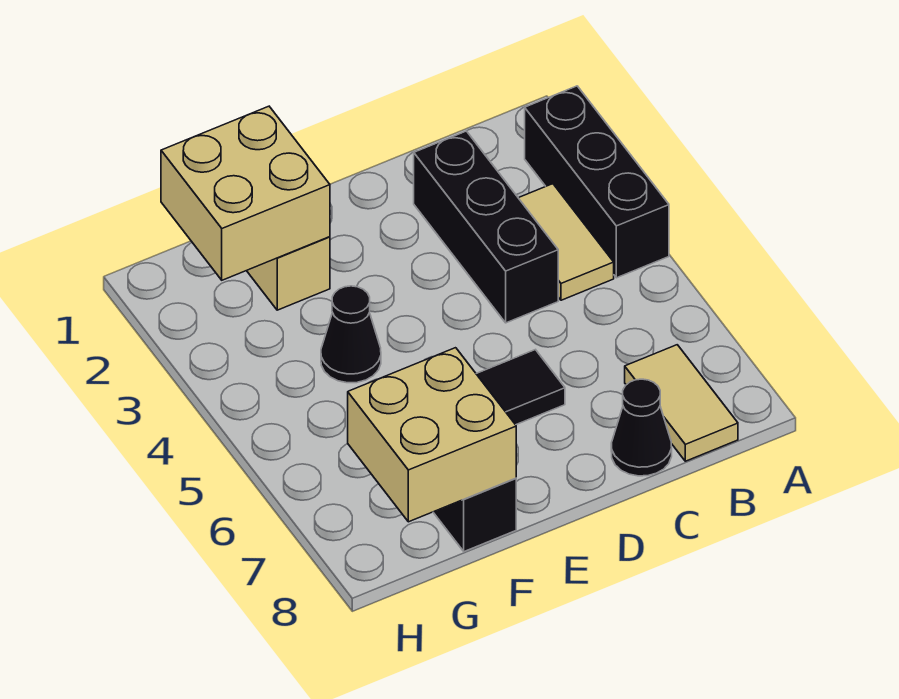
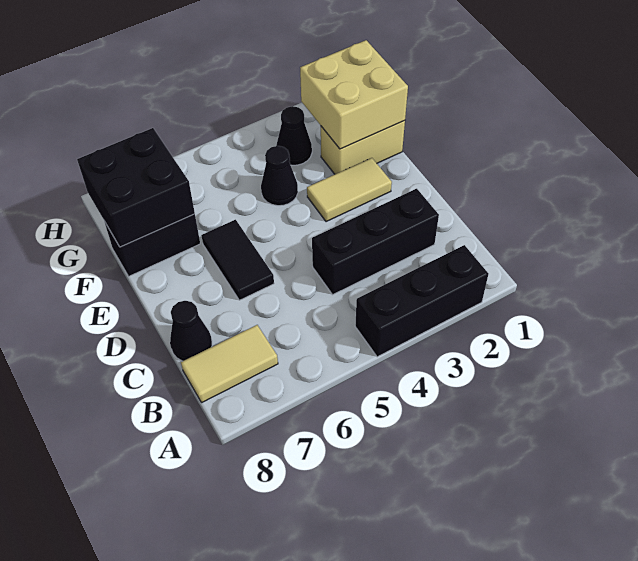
tan 1x2 tile [519,184,614,300] -> tan 1x2 tile moved to [307,158,392,222]
tan 2x2 brick [348,348,516,522] -> black 2x2 brick [77,128,195,247]
none -> black 1x1 cone [276,106,312,165]

